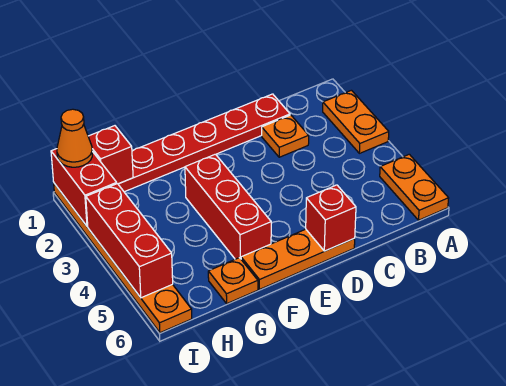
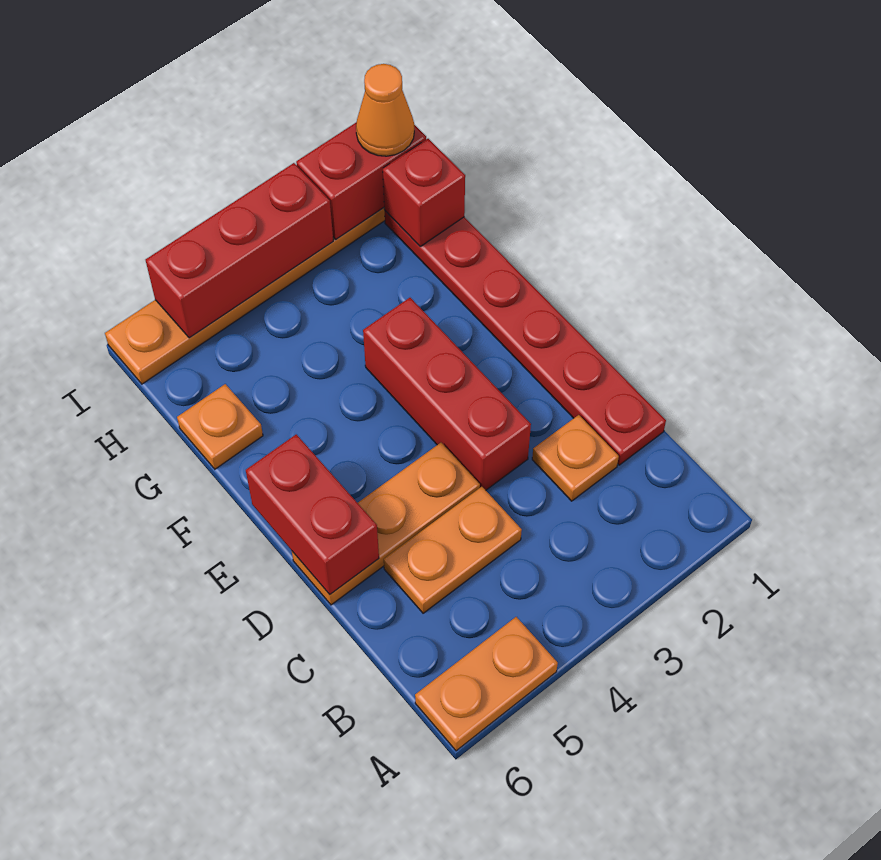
orange 1x2 plate [323,90,389,153] -> orange 1x2 plate moved to [384,487,522,613]
orange 1x3 plate [241,229,355,289] -> orange 1x3 plate turned to [292,443,480,605]
red 1x1 brick [306,185,356,251] -> red 1x2 brick [246,434,379,594]
red 1x3 brick [185,154,271,259] -> red 1x3 brick turned to [363,298,531,490]

